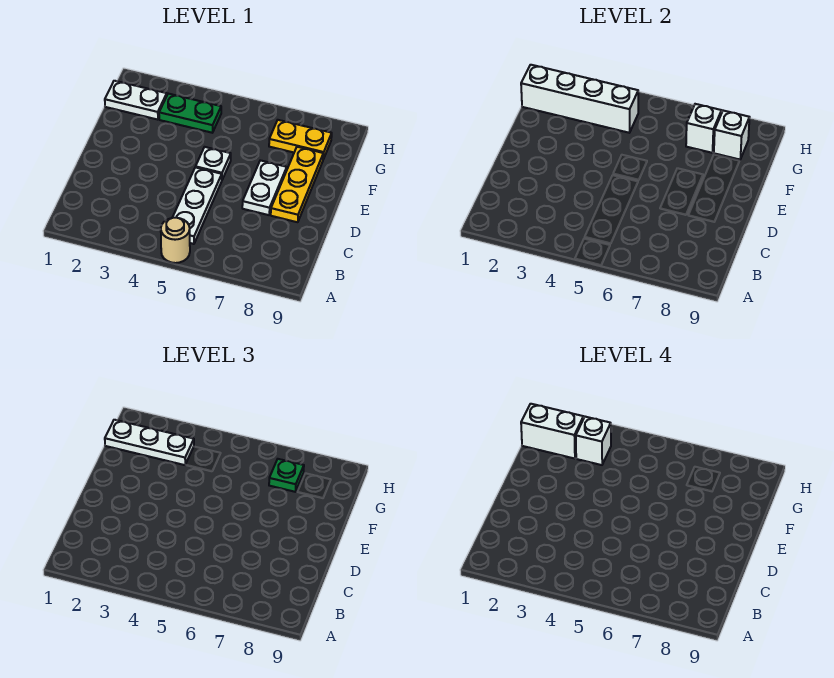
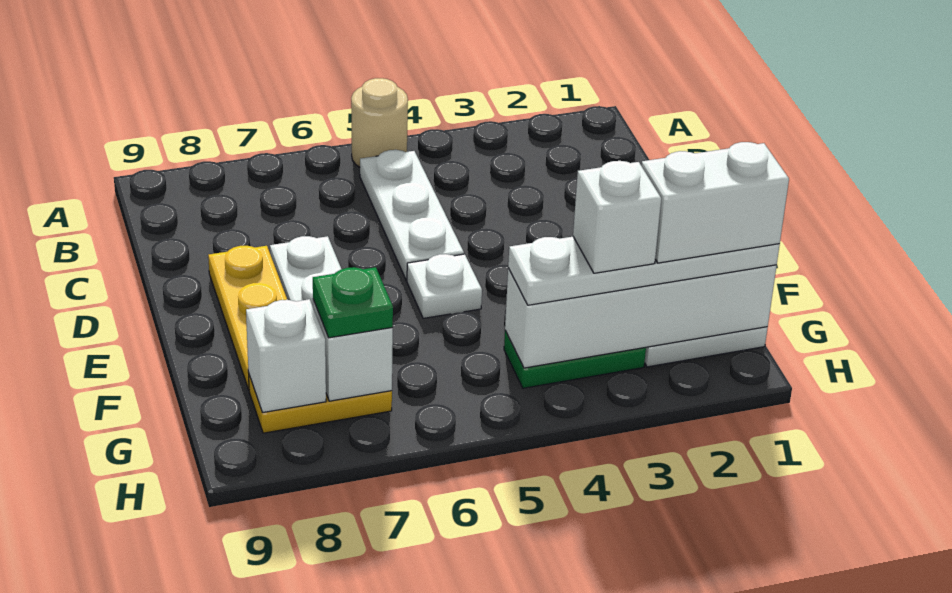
white 1x3 plate [105,420,194,465] -> white 1x4 plate [508,237,780,305]

